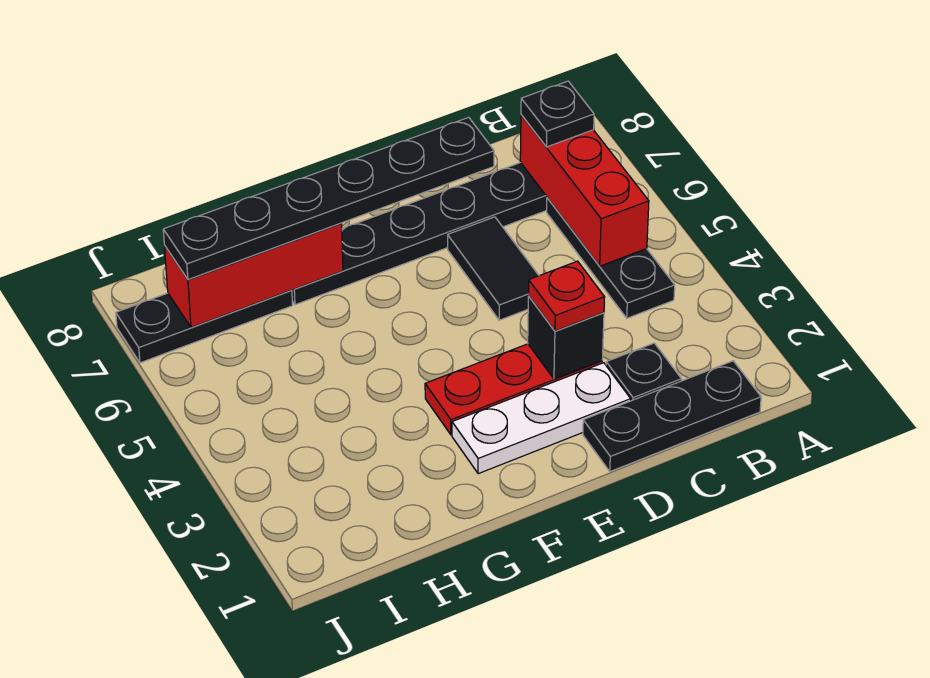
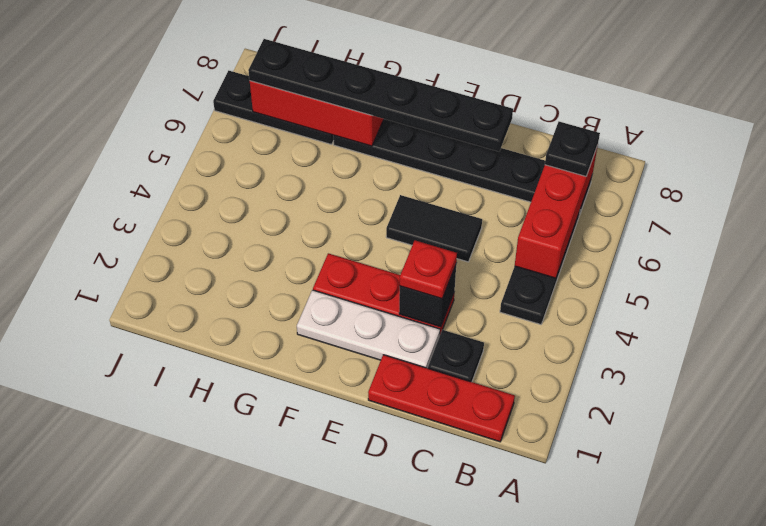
black 1x3 plate [583,361,761,472] -> red 1x3 plate [368,355,515,442]
black 1x2 tile [448,217,539,320] -> black 1x2 tile turned to [386,195,482,262]

